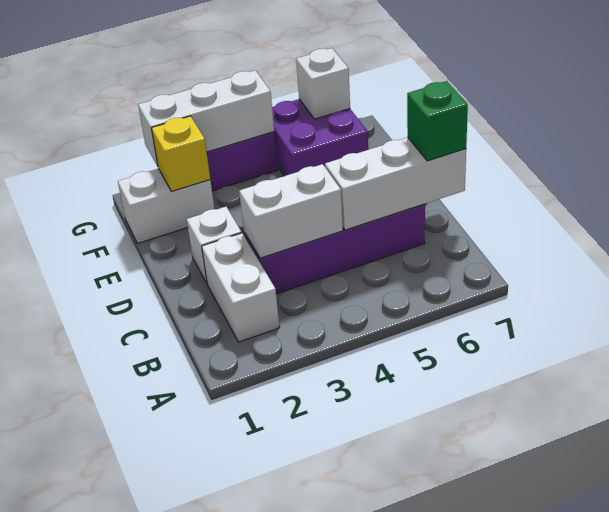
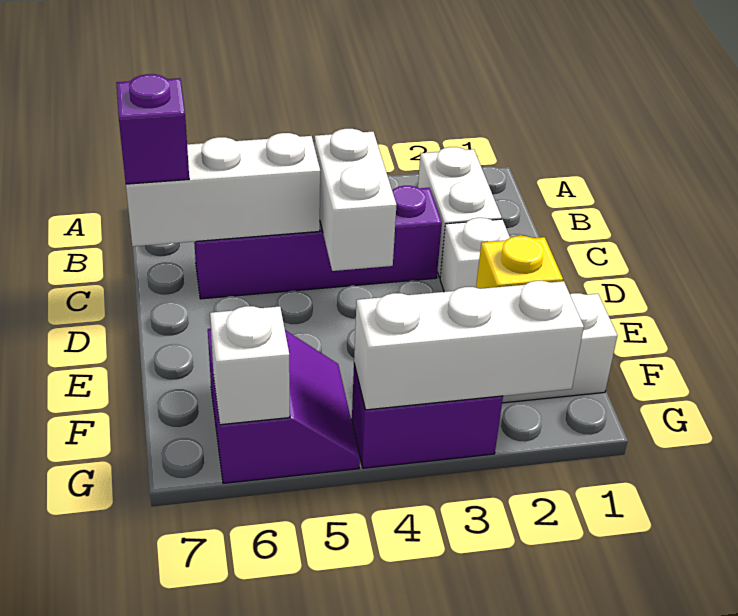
white 1x2 brick [239,164,343,258] -> white 1x2 brick turned to [314,129,397,271]
green 1x1 brick [407,81,468,161] -> purple 1x1 brick [117,74,189,184]
purple 2x2 brick [272,99,368,176] -> purple 2x2 slope [208,329,360,483]

